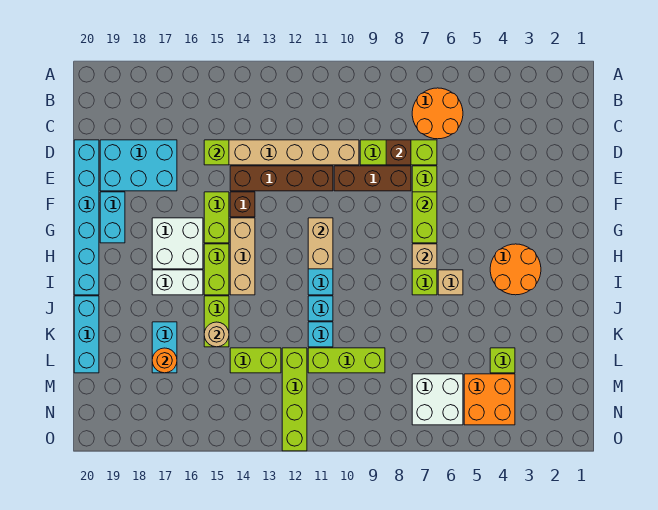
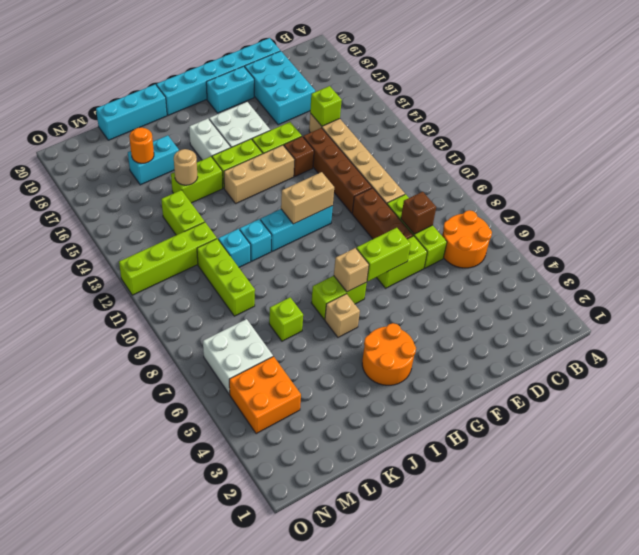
lime 1x1 brick [490,348,515,373] -> lime 1x1 brick moved to [269,298,303,341]

